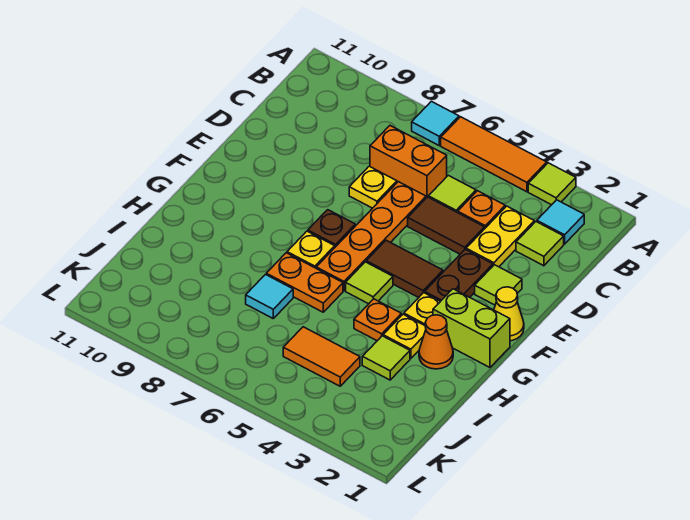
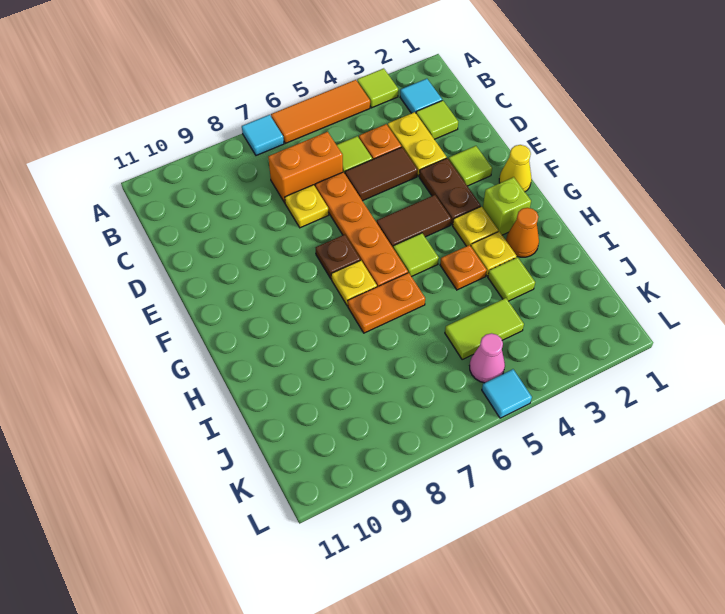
lime 1x2 brick [433,289,510,367] -> lime 1x1 brick [483,177,531,235]
cyan 1x1 tile [246,275,293,318] -> cyan 1x1 tile moved to [482,369,532,418]
orange 1x2 tile [283,327,360,386] -> lime 1x2 tile [445,298,524,360]
none -> pink 1x1 cone [470,333,505,383]

